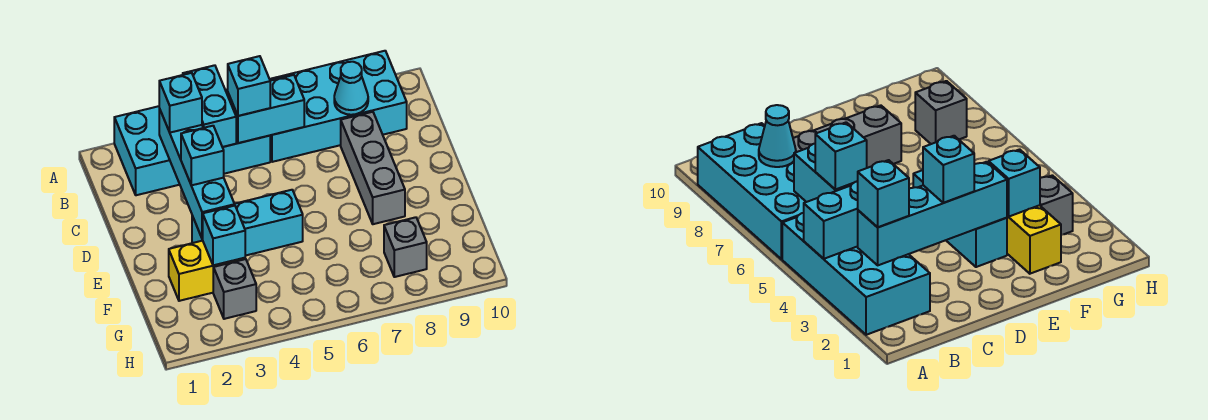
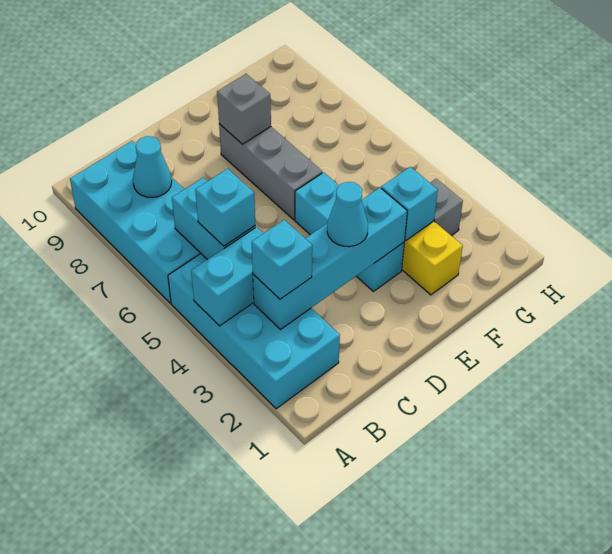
grey 1x3 brick [341,112,405,224] -> grey 1x3 brick turned to [219,124,322,220]
cyan 1x1 brick [181,126,224,185] -> cyan 1x1 cone [327,182,368,247]
grey 1x1 brick [384,217,427,277] -> grey 1x1 brick moved to [217,74,271,144]

